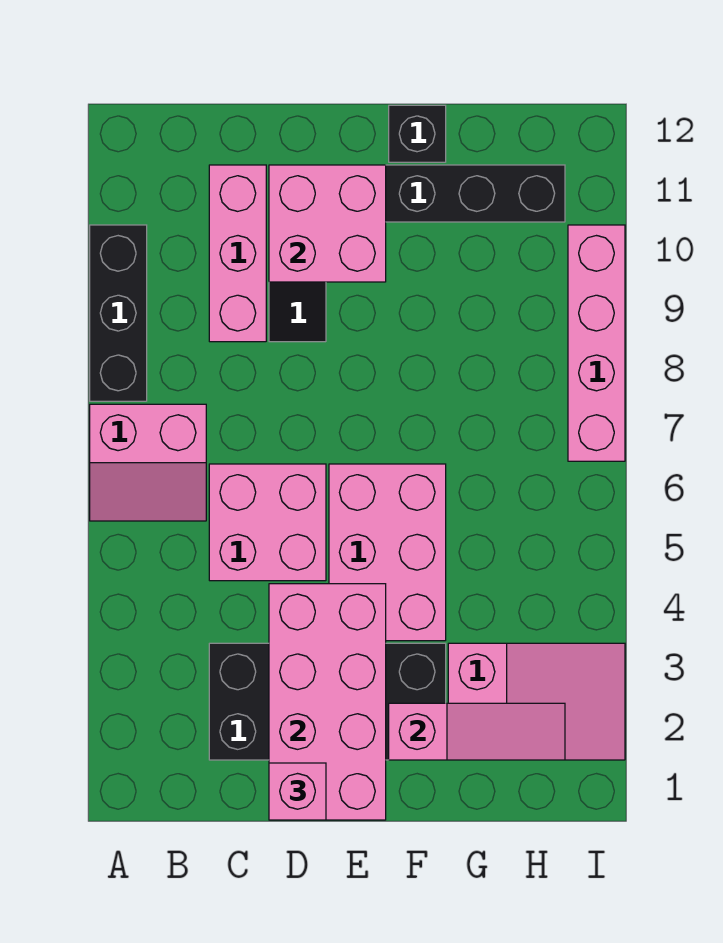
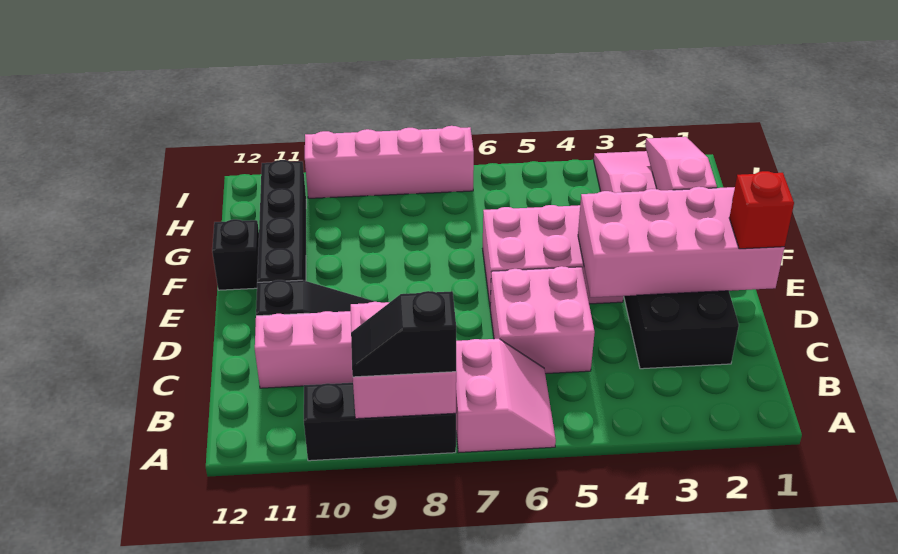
none -> black 1x2 slope [351,291,456,377]
pink 1x1 brick [269,763,326,820] -> red 1x1 brick [729,171,794,249]
pink 2x2 brick [269,165,386,282] -> pink 2x2 brick moved to [351,302,456,419]

